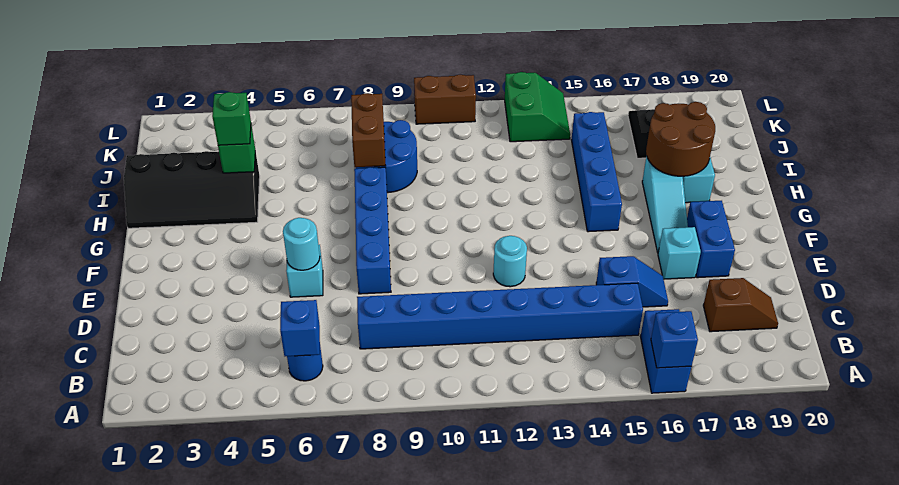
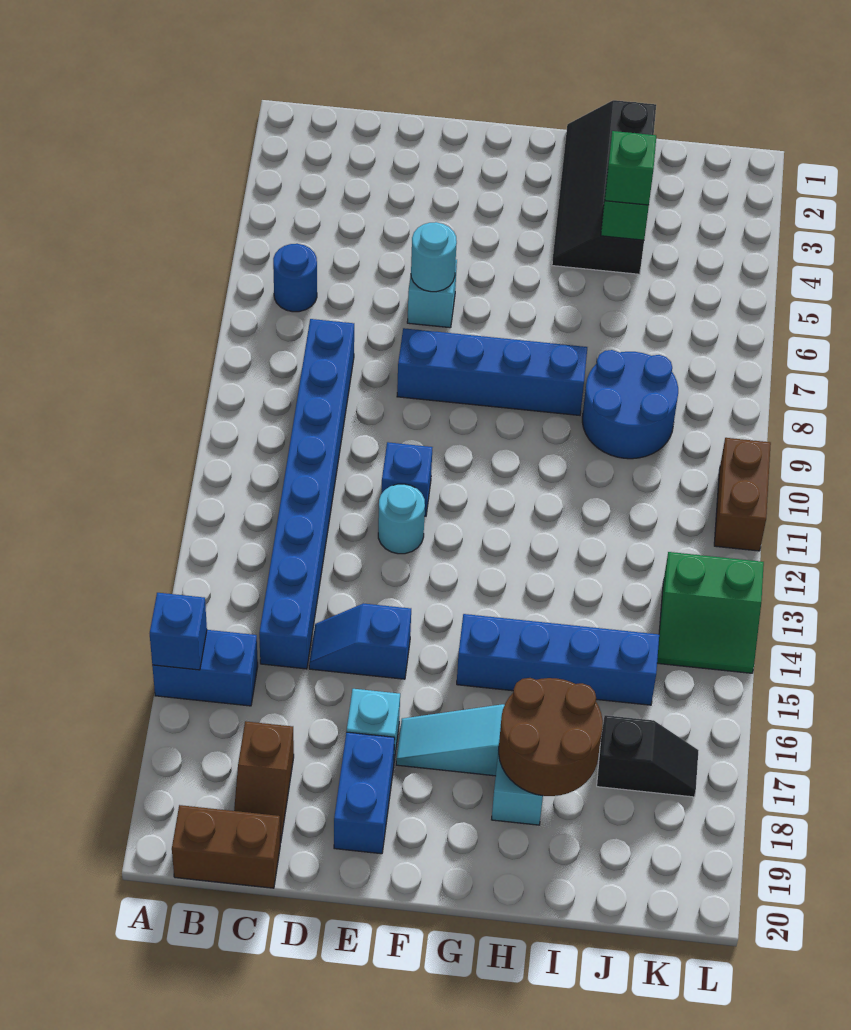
blue 1x1 brick [280,300,320,356] -> blue 1x1 brick moved to [381,442,433,516]
blue 1x2 slope [596,256,668,307] -> blue 1x2 slope turned to [309,603,411,679]
blue 1x2 brick [687,201,735,278] -> blue 1x2 brick turned to [334,732,395,854]
brown 1x2 brick [351,93,386,167] -> brown 1x2 brick moved to [172,805,281,888]

